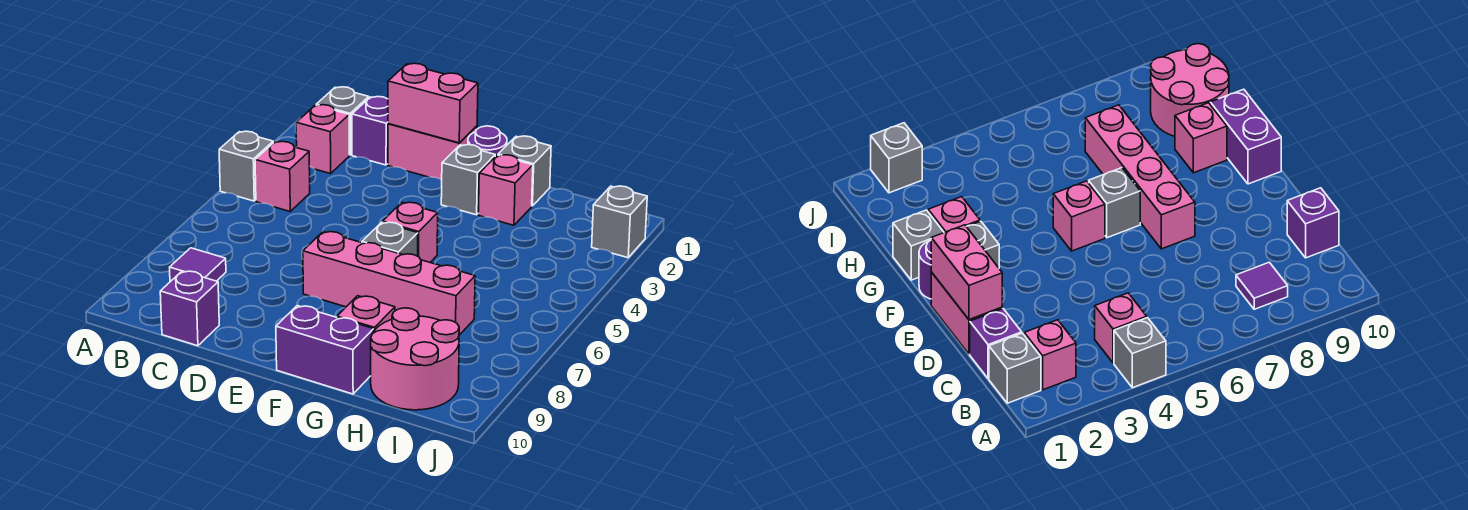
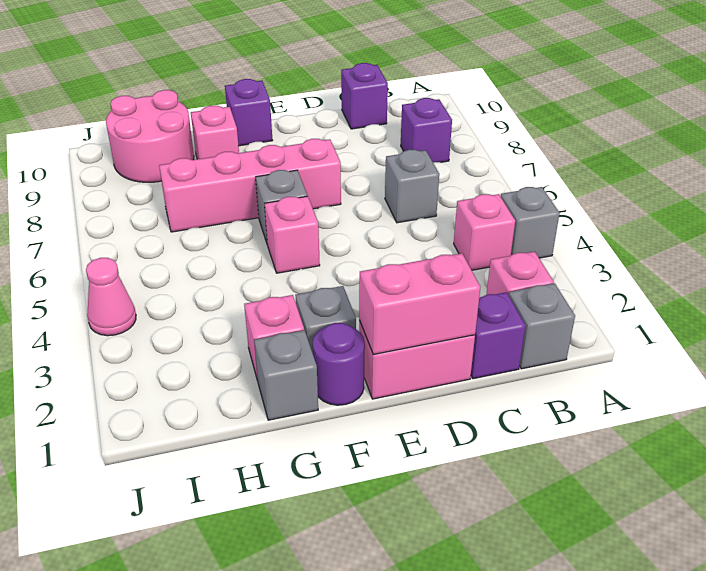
purple 1x1 tile [170,248,226,281] -> purple 1x1 brick [401,98,452,163]
purple 1x2 brick [276,306,374,394] -> purple 1x1 brick [225,79,273,146]
grey 1x1 brick [592,186,647,258] -> grey 1x1 brick moved to [385,150,439,223]
none -> pink 1x1 cone [86,258,136,336]

